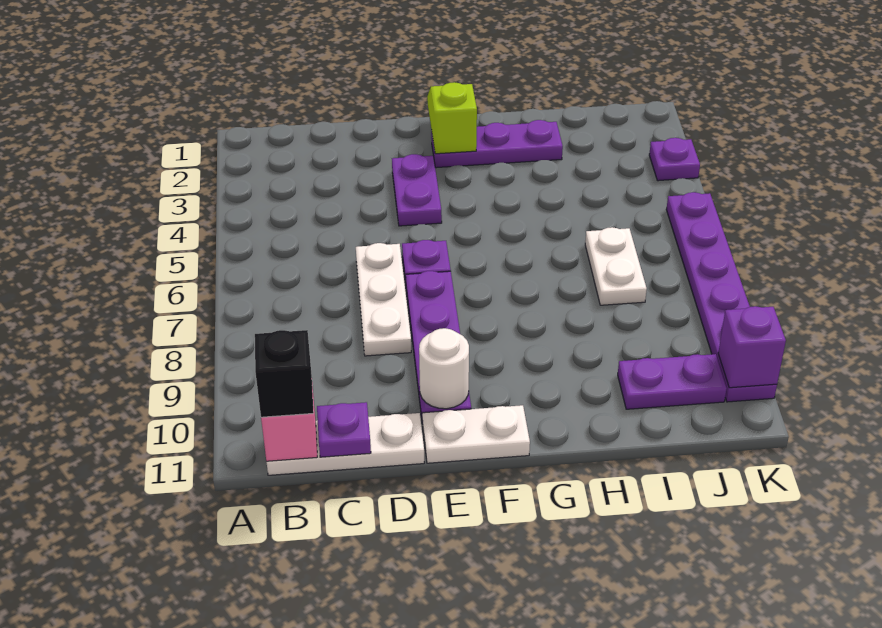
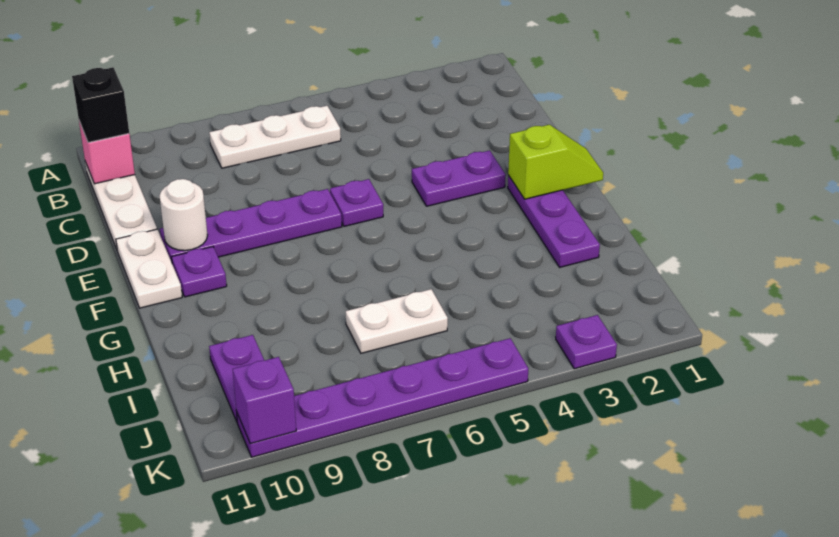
purple 1x1 plate [317,402,371,457] -> purple 1x1 plate moved to [172,247,227,297]
white 1x3 plate [356,243,411,356] -> white 1x3 plate moved to [209,106,341,168]

